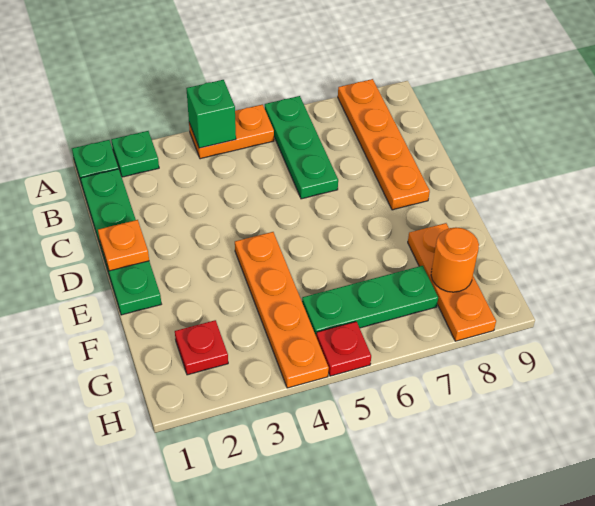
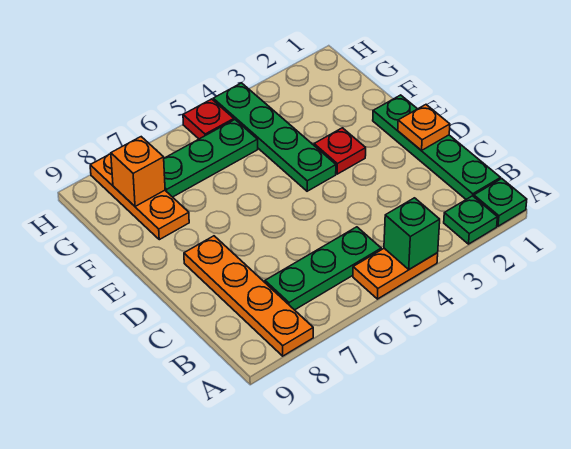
green 1x3 plate [265,96,338,199] -> green 1x3 plate turned to [265,227,381,310]
orange 1x4 plate [235,232,329,388] -> green 1x4 plate [213,83,336,191]
red 1x1 plate [175,320,228,375] -> red 1x1 plate moved to [314,128,366,174]
orange 1x1 round brick [431,227,479,292] -> orange 1x1 brick [111,137,165,206]

